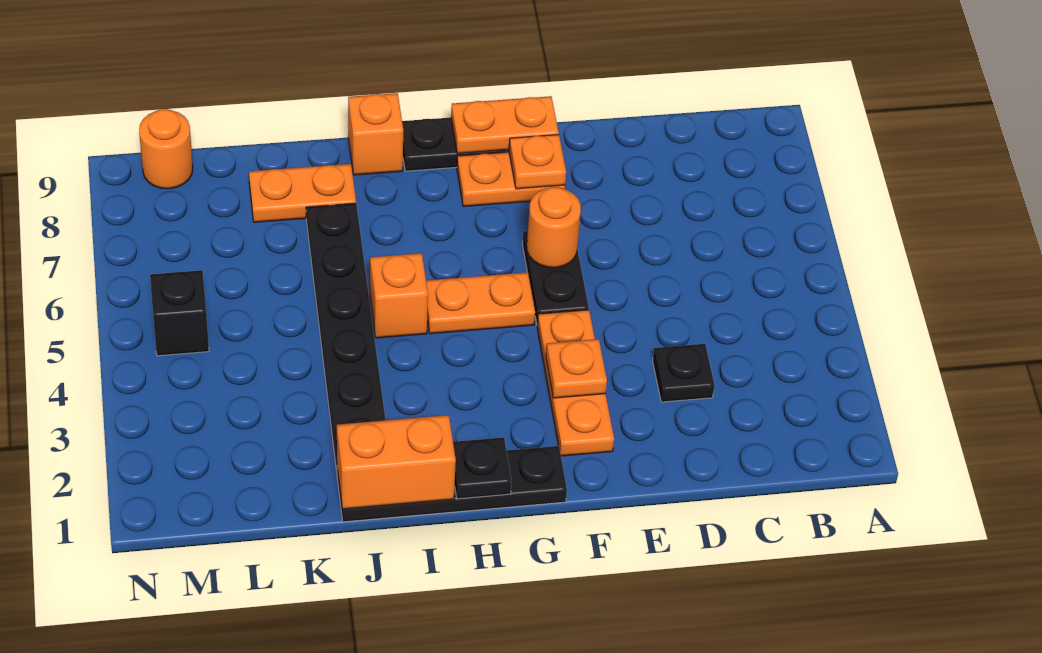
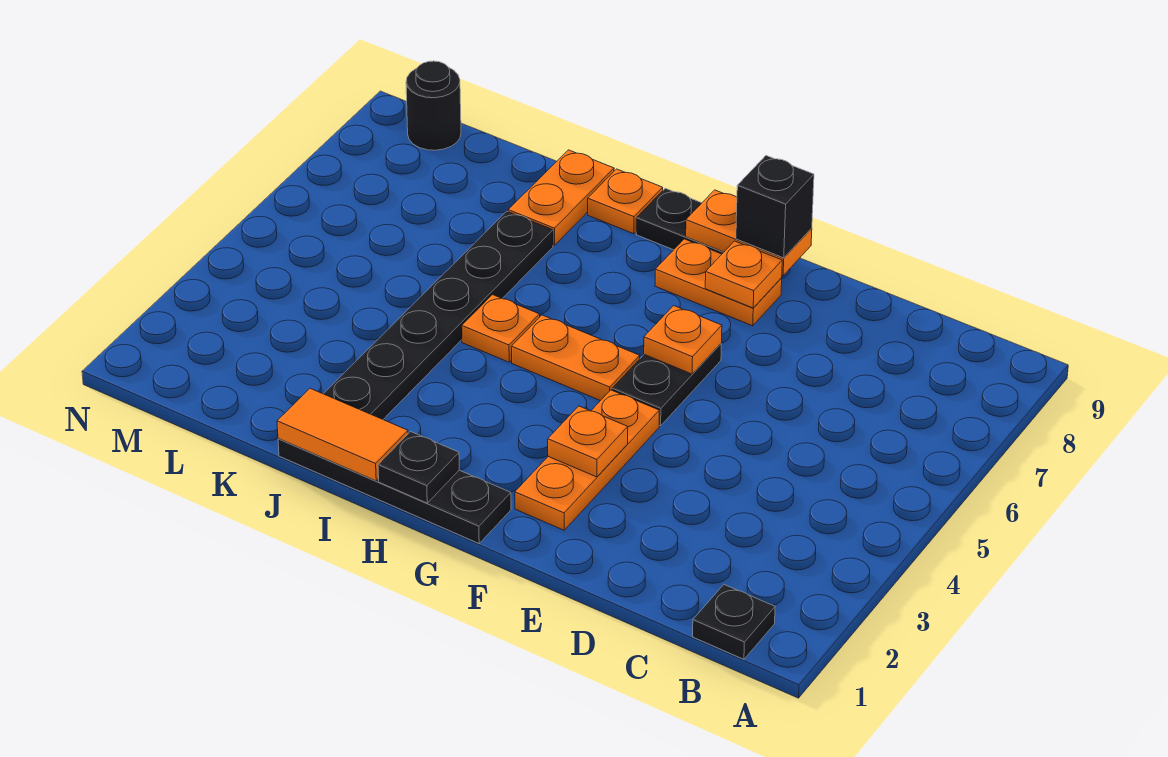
black 1x1 plate [653,344,715,402] -> black 1x1 plate moved to [693,585,775,659]
orange 1x1 round brick [527,187,581,268] -> orange 1x1 plate [644,306,722,374]
orange 1x2 brick [337,415,456,509] -> orange 1x2 tile [277,388,408,481]
orange 1x1 brick [370,253,428,338] -> orange 1x1 plate [462,295,540,362]
orange 1x1 brick [348,93,403,175] -> orange 1x1 plate [588,169,663,234]
orange 1x2 plate [249,164,356,222] -> orange 1x2 plate turned to [508,150,614,245]
black 1x1 brick [150,270,209,356] -> black 1x1 brick moved to [736,156,814,258]
orange 1x1 round brick [139,109,193,189] -> black 1x1 round brick [406,61,461,150]

